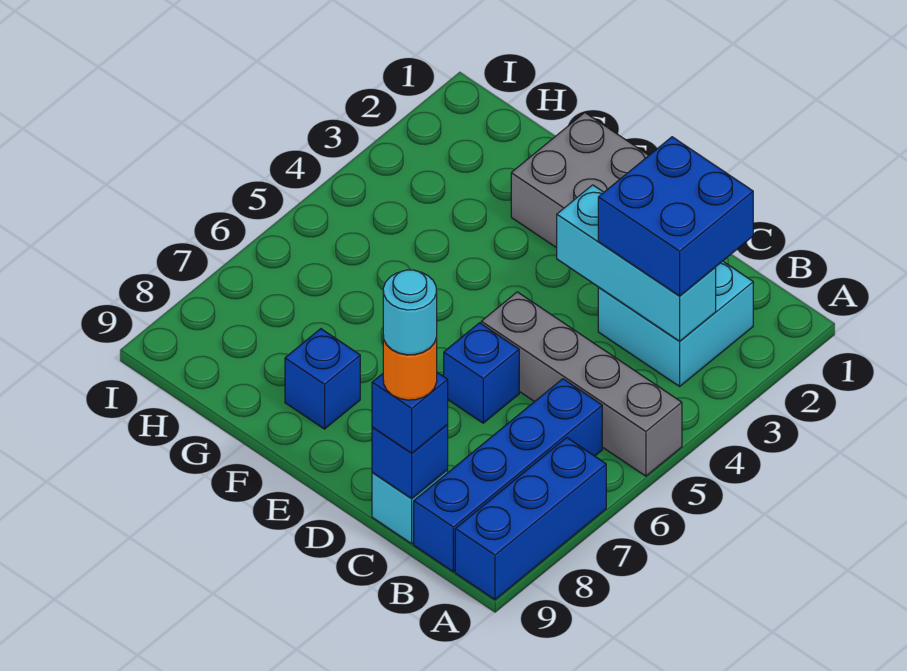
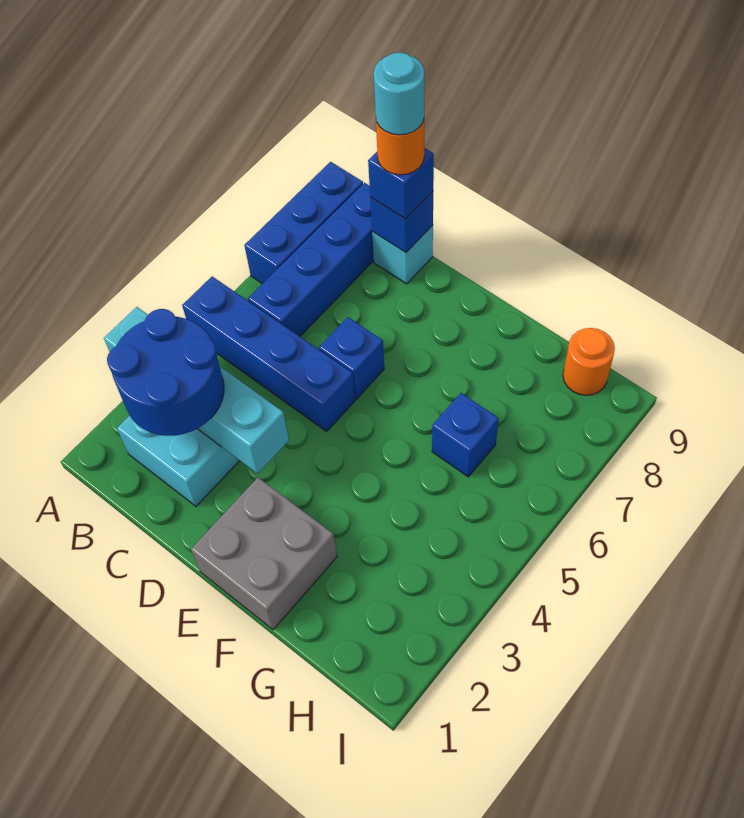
grey 1x4 brick [481,292,682,476] -> blue 1x4 brick [182,276,355,431]
blue 2x2 brick [598,137,753,296] -> blue 2x2 round brick [107,309,224,436]
cyan 1x3 brick [557,185,716,341] -> cyan 1x4 brick [104,307,289,474]
blue 1x1 brick [285,329,360,429] -> blue 1x1 brick moved to [432,393,499,477]
none -> orange 1x1 round brick [563,328,615,395]

